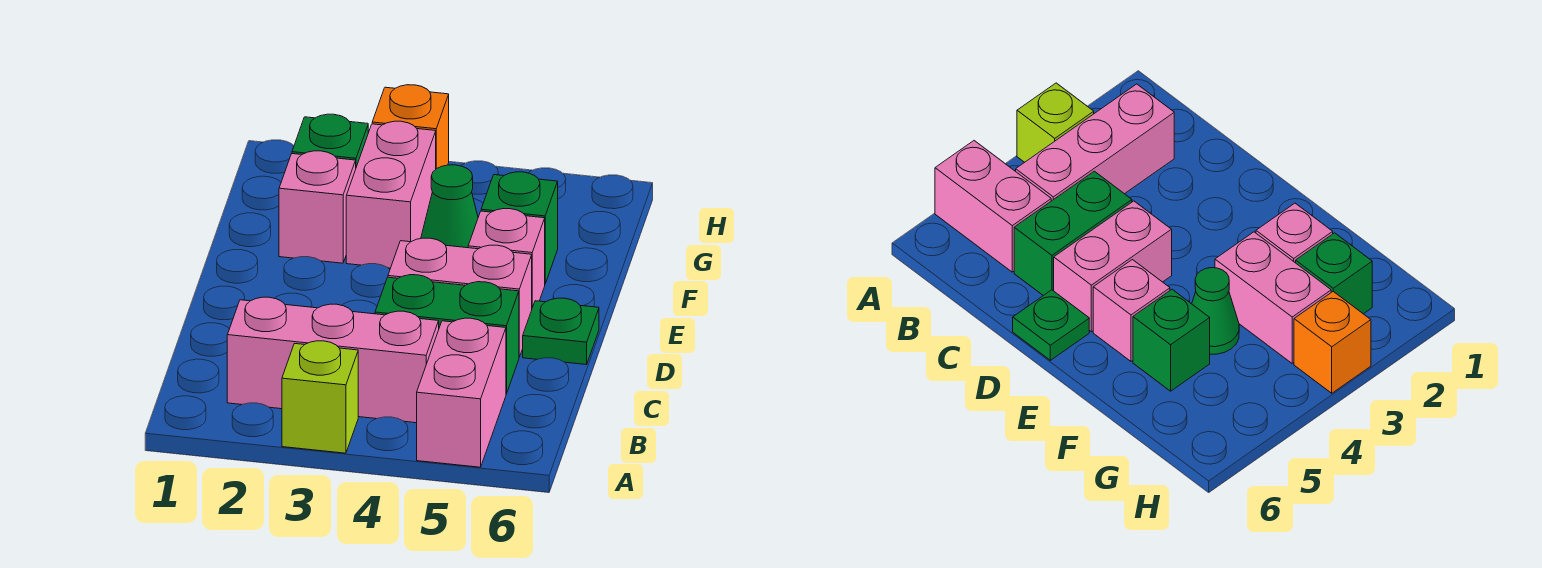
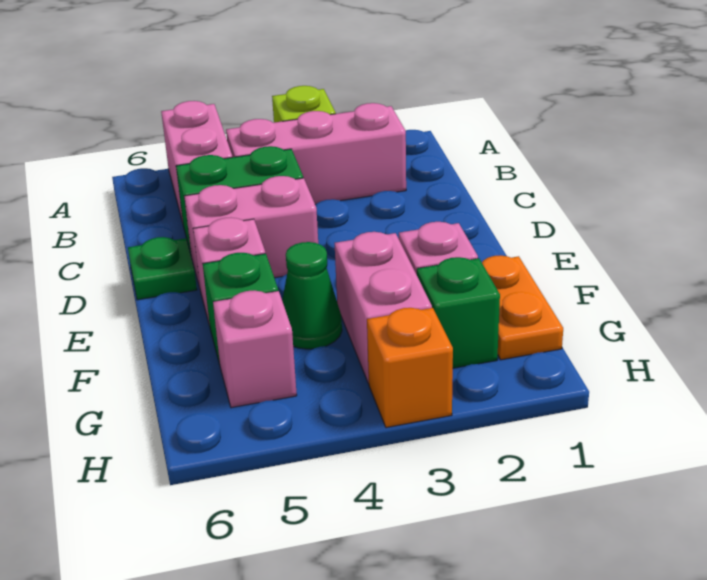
none -> orange 1x2 plate [482,255,563,360]
none -> pink 1x1 brick [213,290,297,408]

